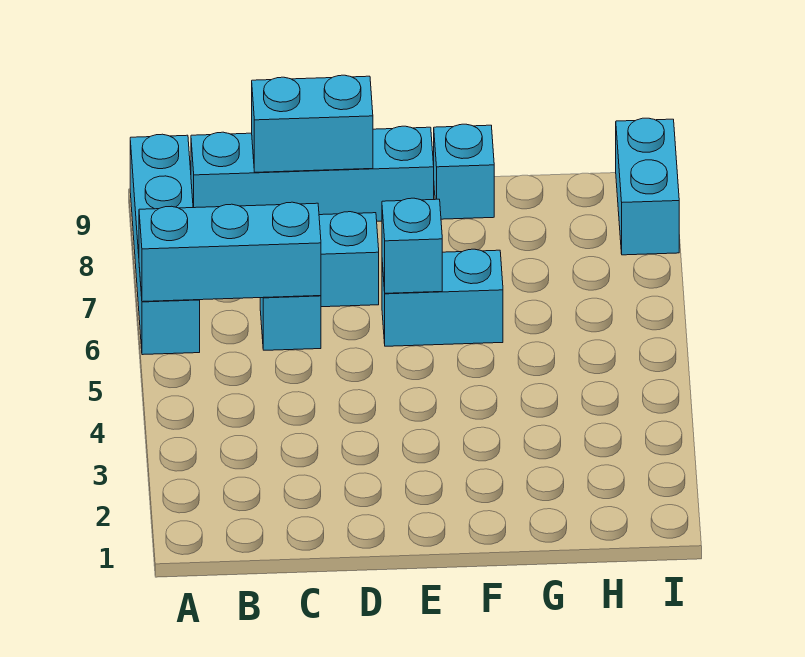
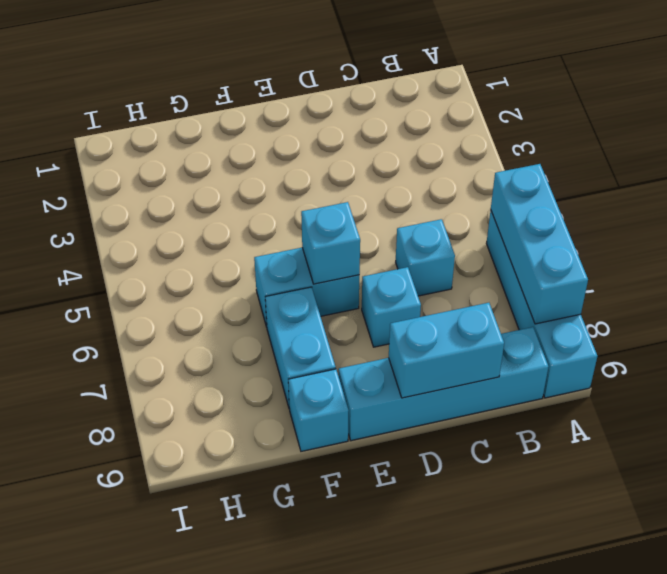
cyan 1x3 brick [139,202,321,302] -> cyan 1x3 brick turned to [491,164,588,324]
cyan 1x2 brick [616,118,679,255] -> cyan 1x2 brick moved to [265,287,336,409]

